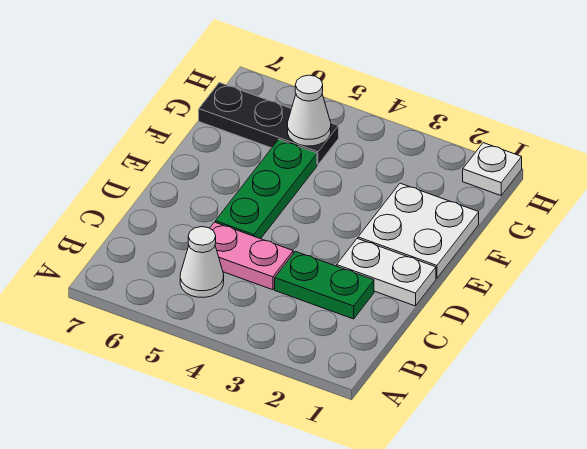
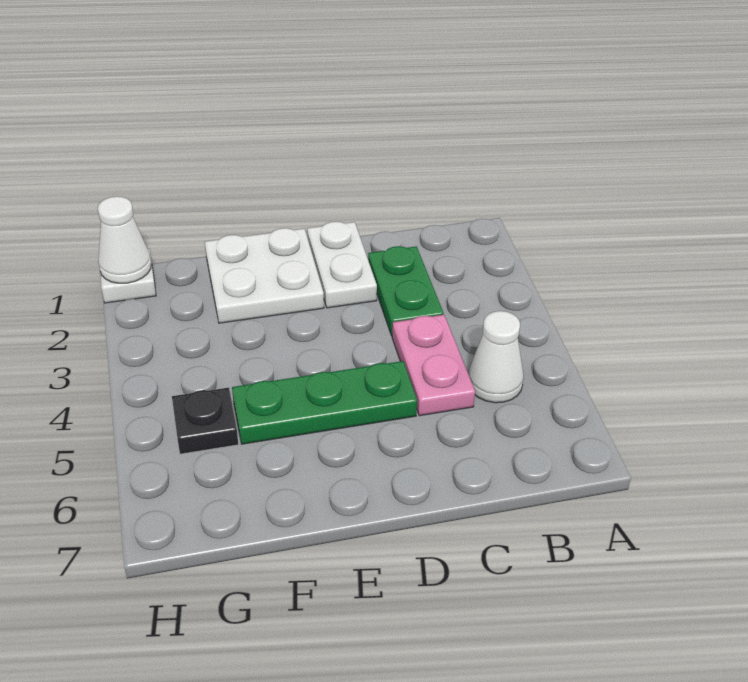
black 1x3 plate [199,83,339,165] -> black 1x1 plate [172,388,238,454]
white 1x1 cone [288,75,331,146] -> white 1x1 cone moved to [98,196,151,283]

